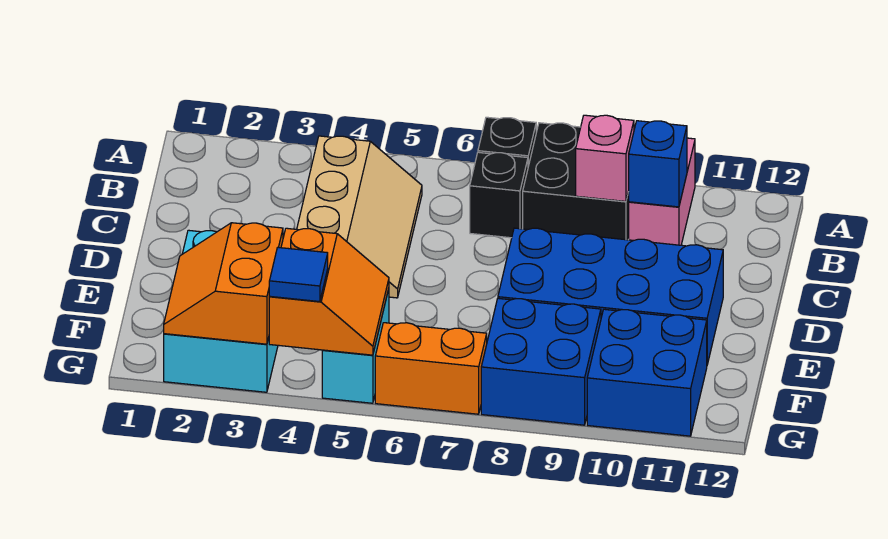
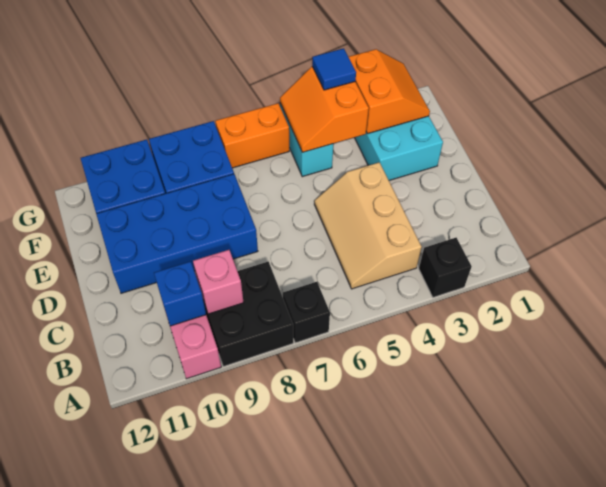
black 1x1 brick [470,152,528,238] -> black 1x1 brick moved to [419,238,472,298]

